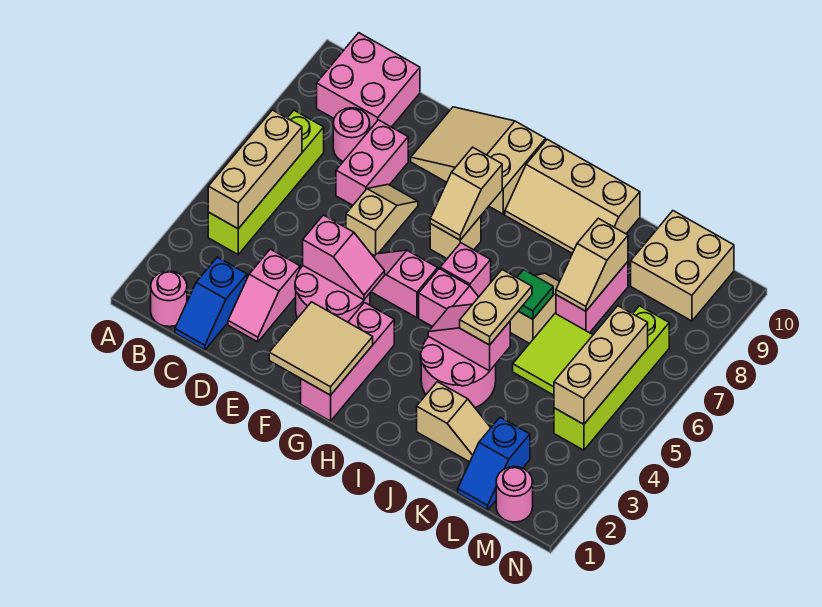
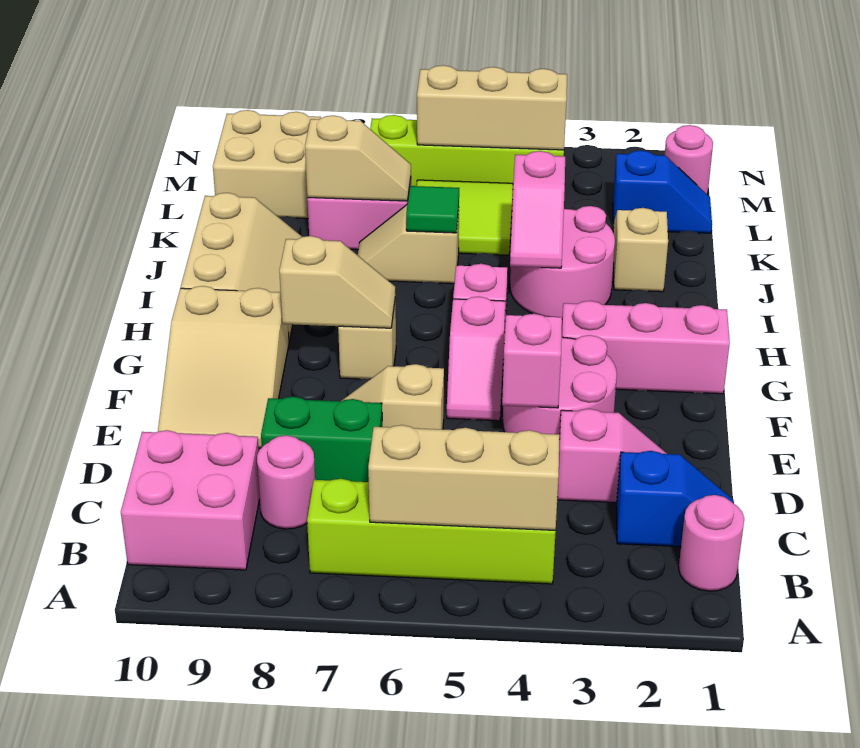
pink 1x2 brick [336,120,408,205] -> green 1x2 brick [261,397,382,482]
tan 2x2 tile [269,302,373,395] -> none
pink 1x1 brick [440,243,491,297] -> none
tan 1x2 plate [460,270,532,345] -> none

